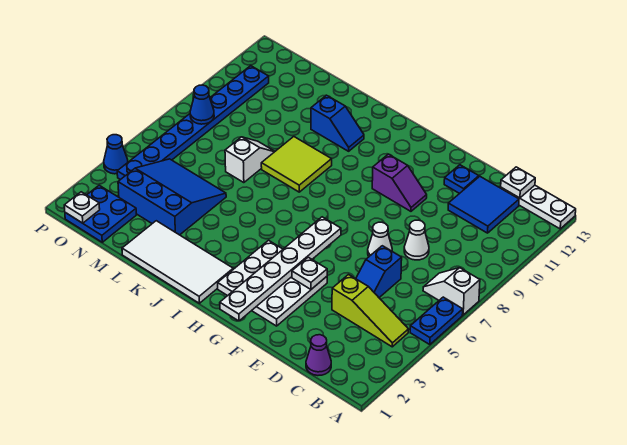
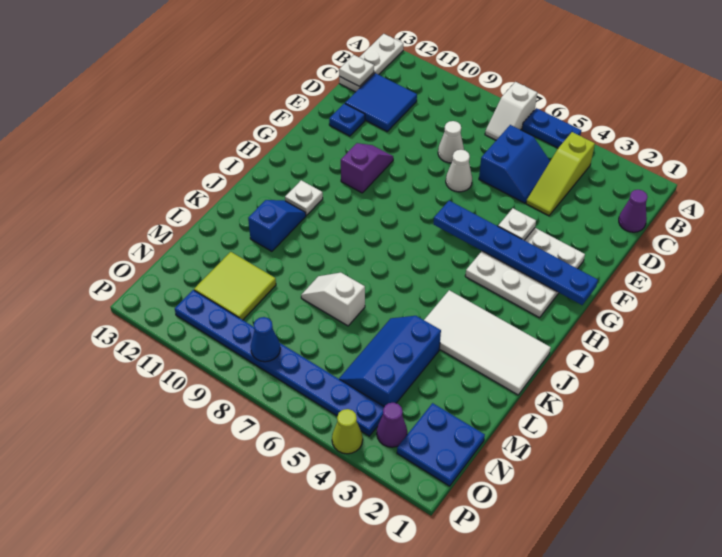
lime 1x3 slope [332,275,409,347] -> lime 1x3 slope turned to [526,132,595,216]
blue 1x2 slope [356,246,402,297] -> blue 2x2 slope [479,125,550,203]
white 1x6 plate [220,217,341,321] -> blue 1x6 plate [433,201,598,305]
white 2x4 tile [122,221,233,303] -> white 2x4 tile turned to [424,290,551,395]
lime 2x2 tile [261,137,332,192] -> lime 2x2 tile moved to [194,252,276,320]
blue 3x3 slope [118,159,226,235] -> blue 2x3 slope [339,316,441,406]
white 1x1 plate [64,192,100,223] -> white 1x1 plate moved to [285,180,323,215]
none -> purple 1x1 cone [377,403,407,447]
blue 1x1 cone [104,135,128,174] -> lime 1x1 cone [332,409,363,454]

